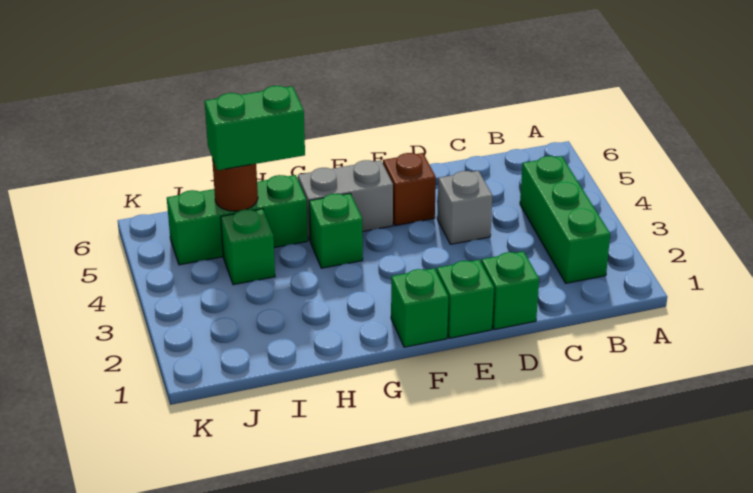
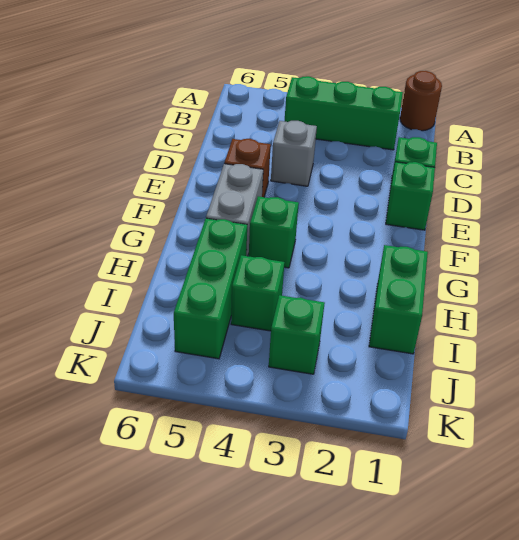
green 1x1 brick [391,268,448,347] -> green 1x1 brick moved to [269,295,325,374]
green 1x2 brick [205,86,305,170] -> green 1x2 brick moved to [369,245,428,354]
brown 1x1 round brick [212,159,258,211] -> brown 1x1 round brick moved to [400,71,442,131]

